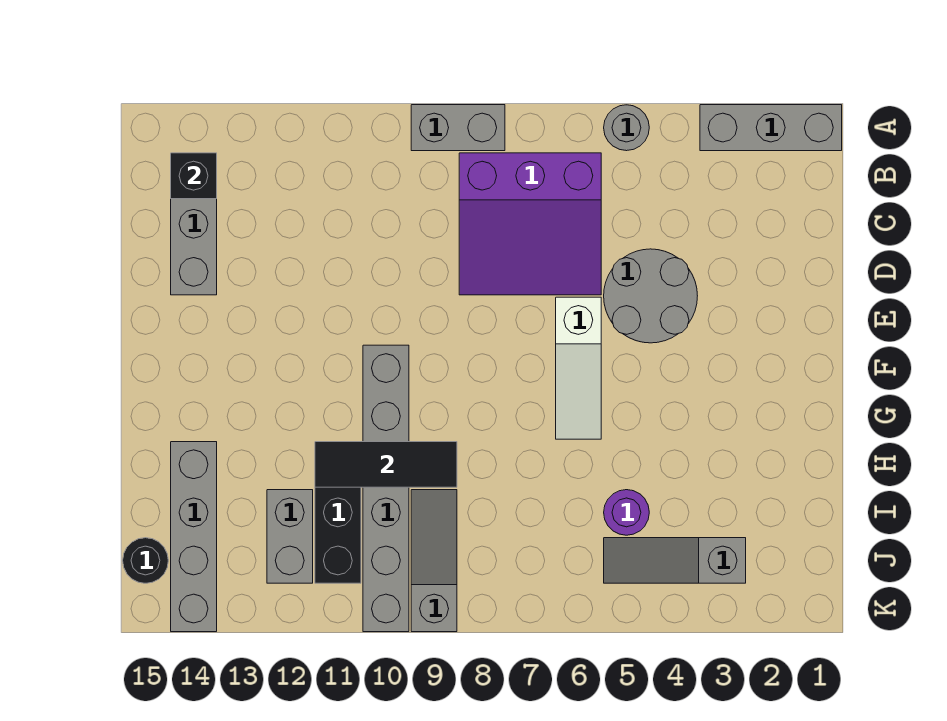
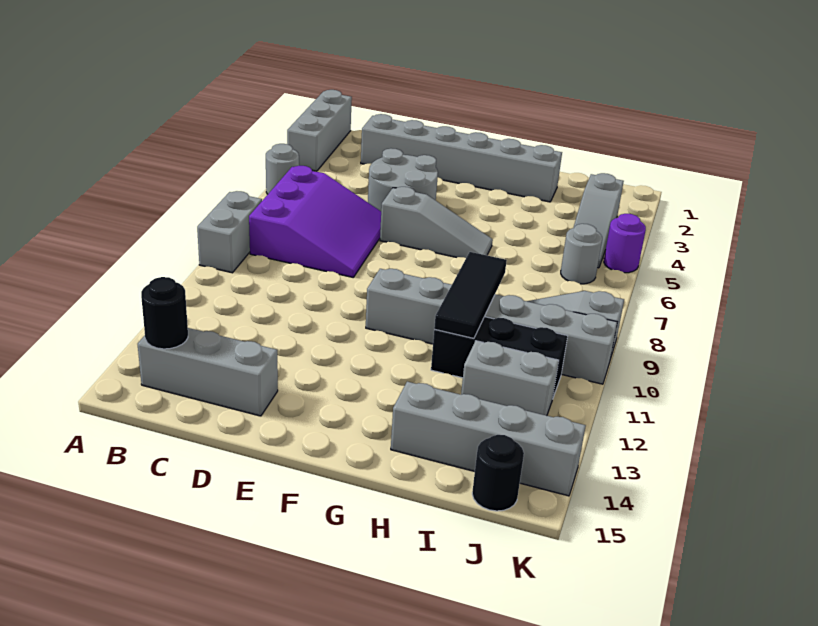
black 1x1 brick [171,153,217,199] -> black 1x1 round brick [141,277,188,349]
none -> grey 1x6 brick [361,114,562,202]
white 1x3 slope [556,297,601,439] -> grey 1x3 slope [380,187,493,258]
purple 1x1 round brick [604,490,649,535] -> purple 1x1 round brick moved to [604,214,646,273]
none -> grey 1x1 round brick [561,224,602,284]

